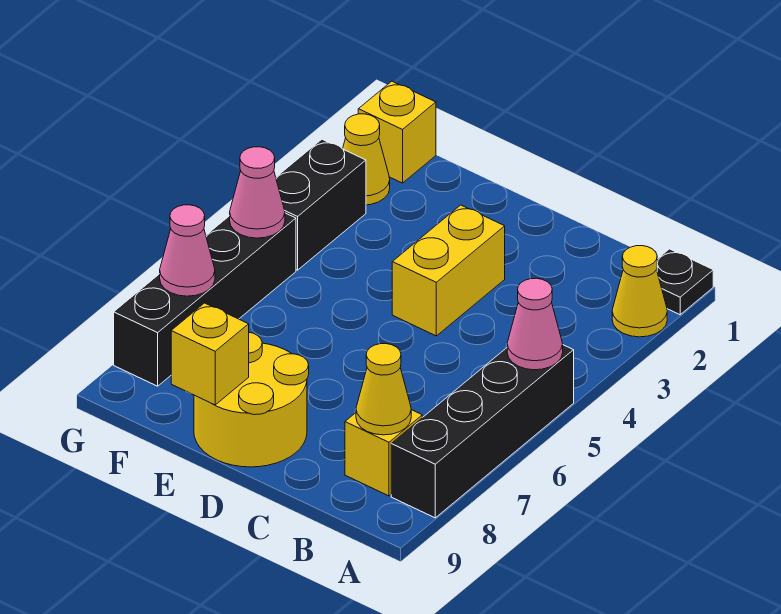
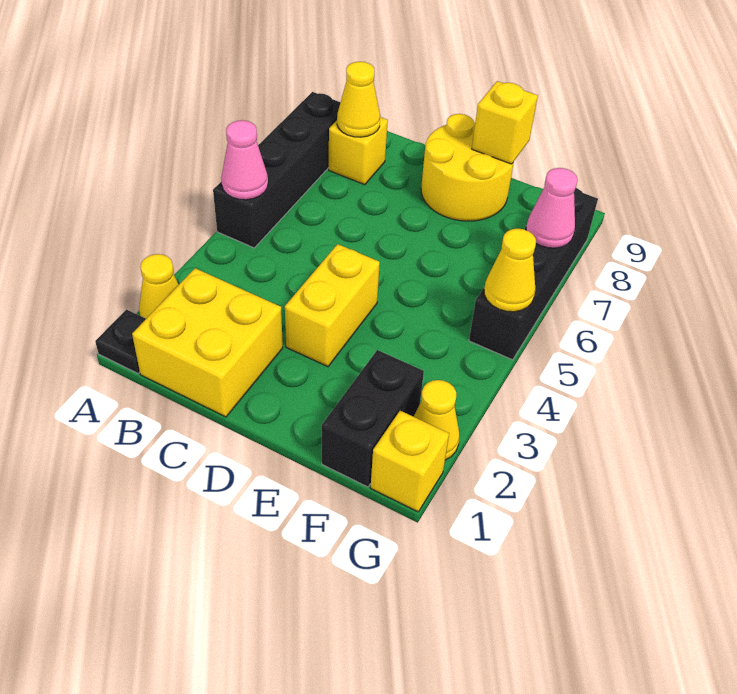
none -> yellow 2x2 brick [132,268,283,417]
black 1x2 brick [276,139,366,270] -> black 1x2 brick moved to [322,350,424,487]
pink 1x1 cone [230,147,285,238] -> yellow 1x1 cone [484,229,536,312]

